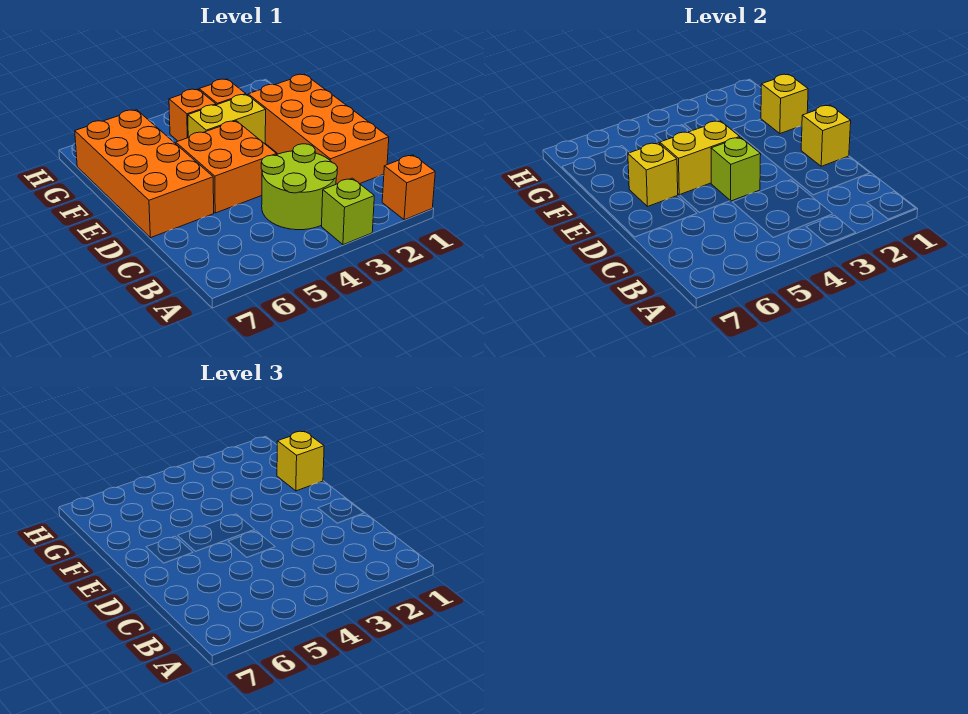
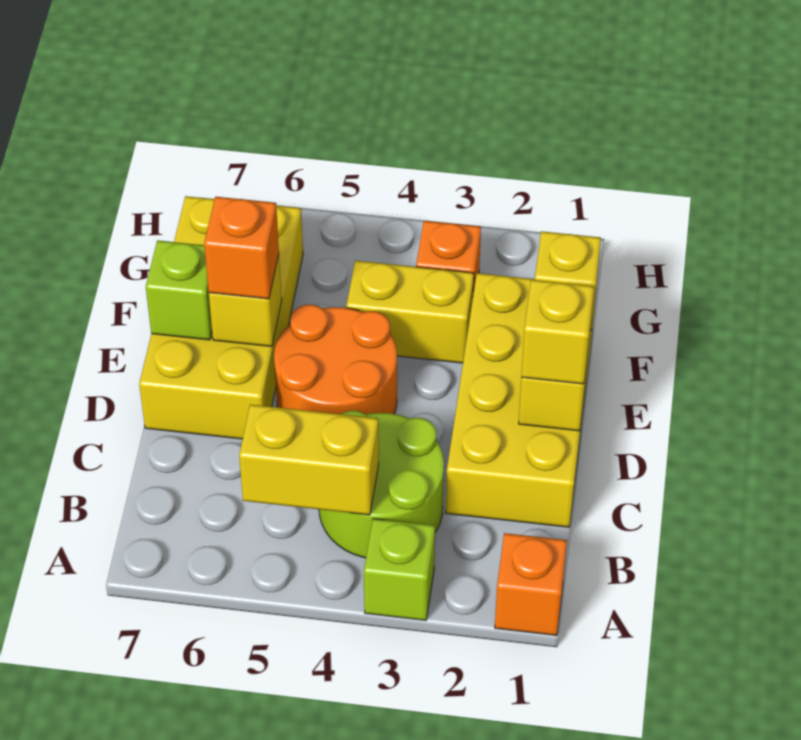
orange 2x4 brick [248,74,389,184] -> yellow 2x4 brick [446,273,596,527]
orange 2x2 brick [176,121,277,213] -> orange 2x2 round brick [274,305,397,414]
lime 1x1 brick [711,137,761,201] -> lime 1x1 brick moved to [146,240,212,340]
orange 2x4 brick [75,110,214,238] -> yellow 2x4 brick [139,196,303,439]
yellow 1x2 brick [660,121,740,195] -> yellow 1x2 brick moved to [239,404,379,515]
yellow 1x1 brick [277,431,324,491] -> yellow 1x1 brick moved to [521,280,594,384]
orange 1x1 brick [169,89,216,141] -> orange 1x1 brick moved to [204,197,279,299]

